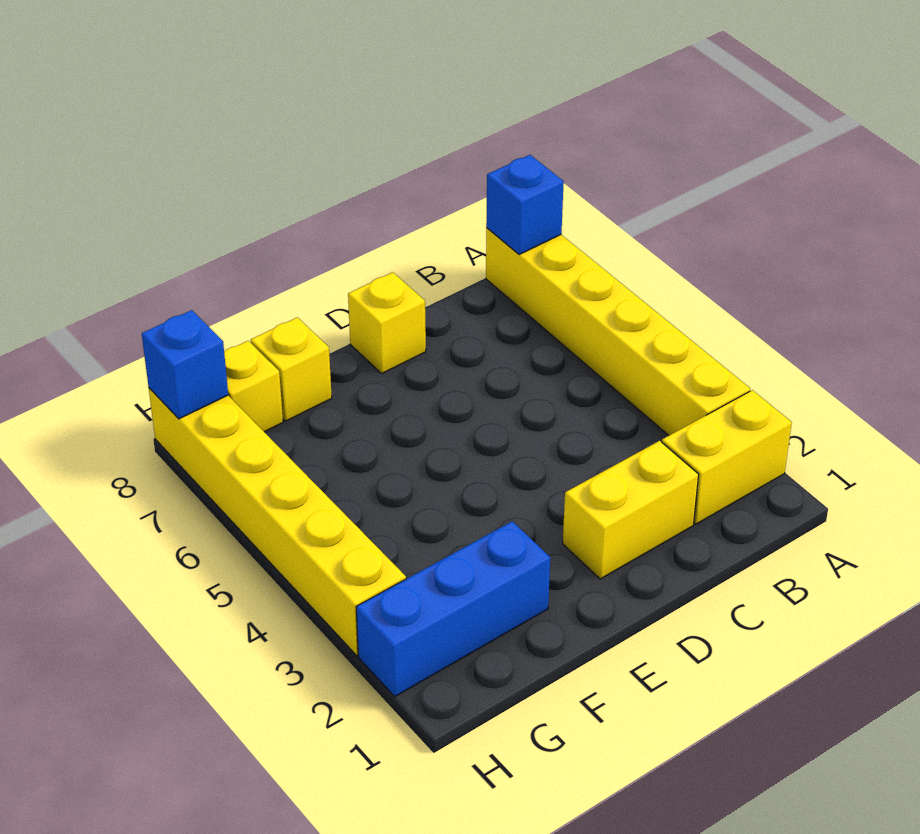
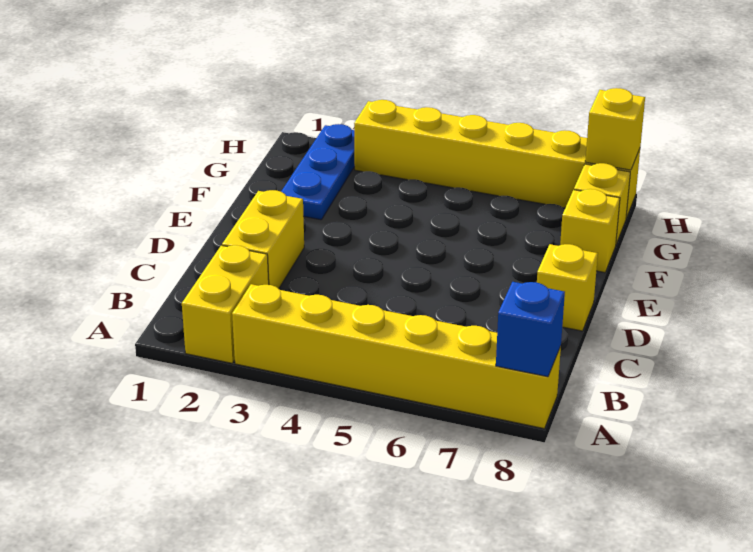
blue 1x3 brick [356,521,550,696] -> blue 1x3 plate [281,124,355,220]
blue 1x1 brick [142,310,228,419] -> yellow 1x1 brick [585,88,645,170]

